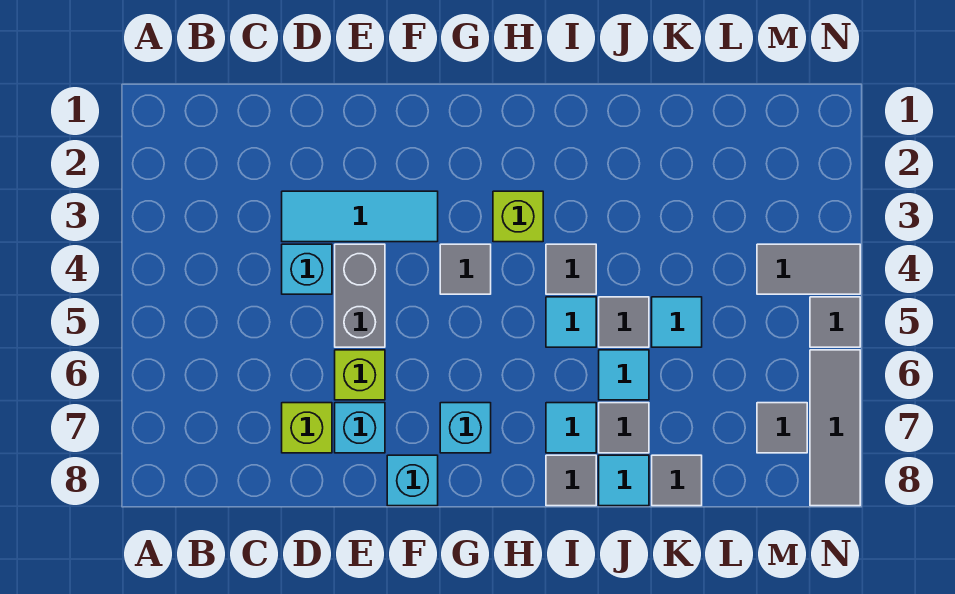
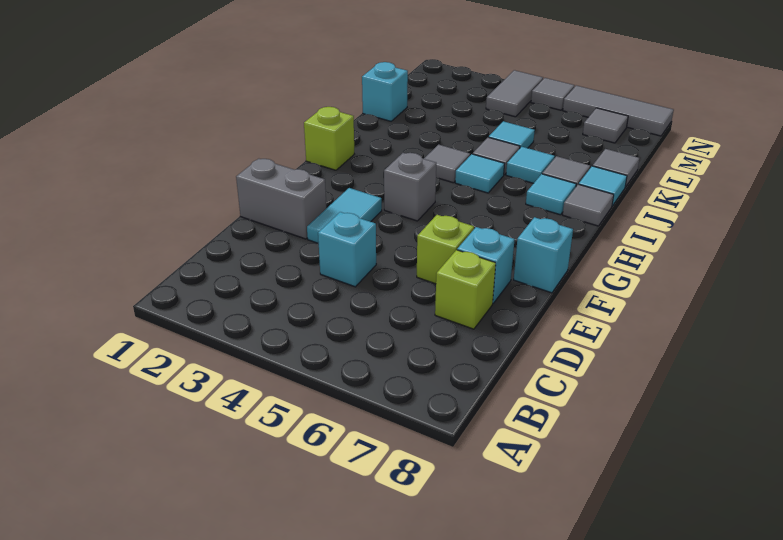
cyan 1x3 tile [282,191,438,242] -> cyan 1x2 tile [307,188,382,243]
grey 1x2 brick [335,244,385,347] -> grey 1x2 brick moved to [236,159,326,239]
grey 1x1 tile [440,244,491,294] -> grey 1x1 brick [384,153,436,221]
cyan 1x1 brick [440,403,491,453] -> cyan 1x1 brick moved to [362,62,408,121]
lime 1x1 brick [493,191,543,242] -> lime 1x1 brick moved to [304,107,354,170]

